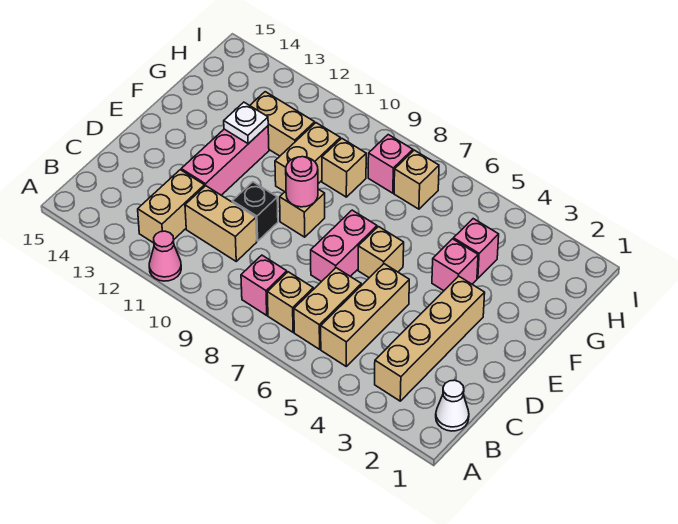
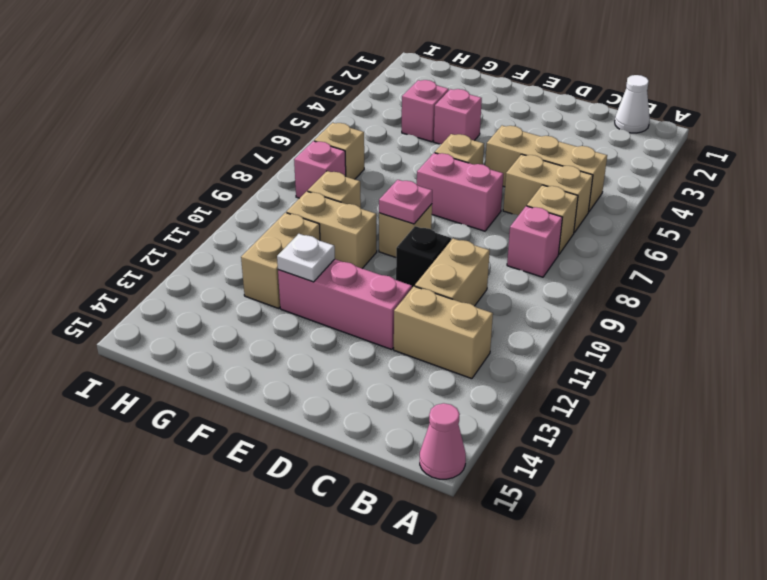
pink 1x1 cone [149,231,181,281] -> pink 1x1 cone moved to [420,403,466,479]
tan 1x4 brick [375,276,485,401] -> none
pink 1x1 round brick [286,157,318,207] -> pink 1x1 plate [379,180,432,224]

